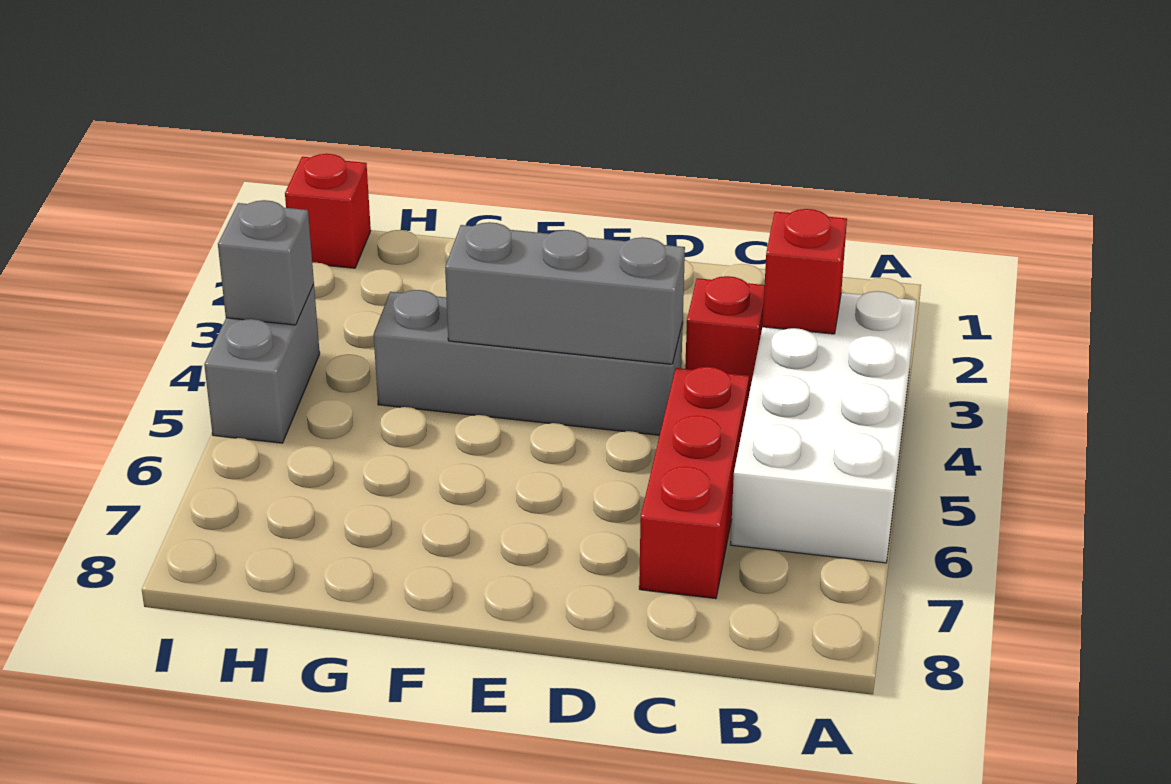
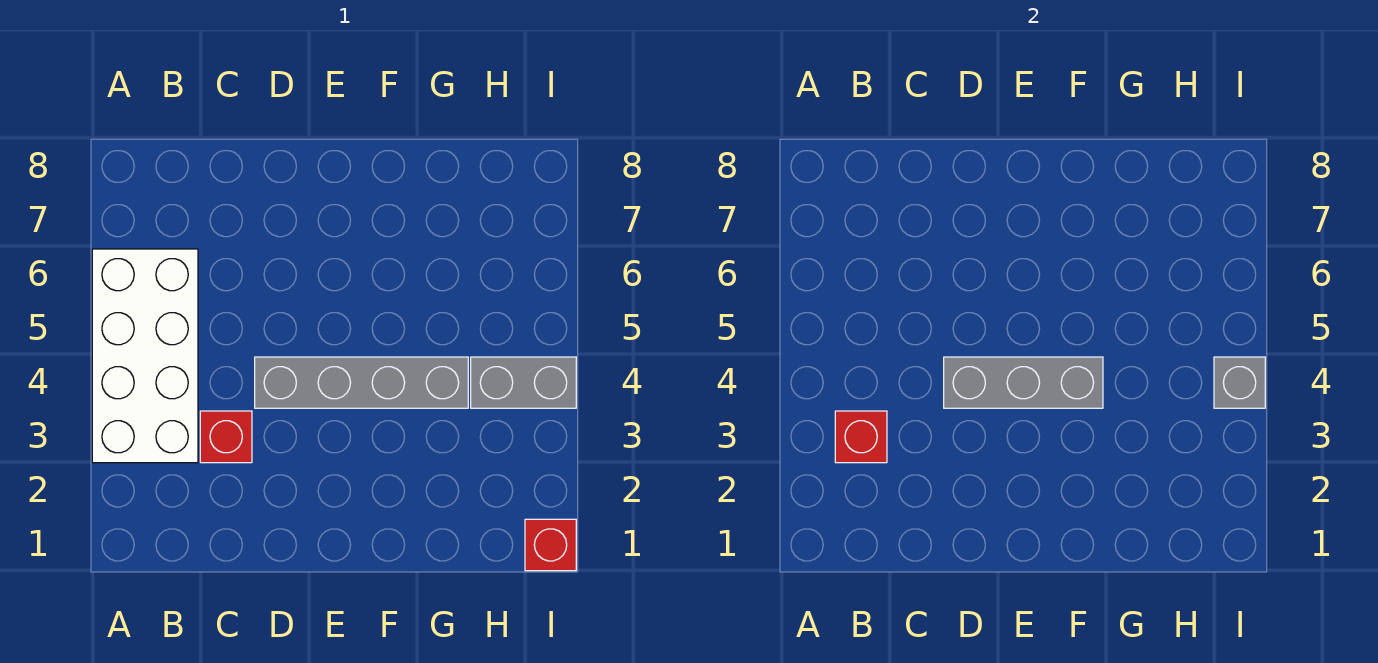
red 1x3 brick [639,367,749,599] -> none
grey 1x2 brick [204,285,320,443] -> grey 1x2 brick turned to [471,357,576,408]

